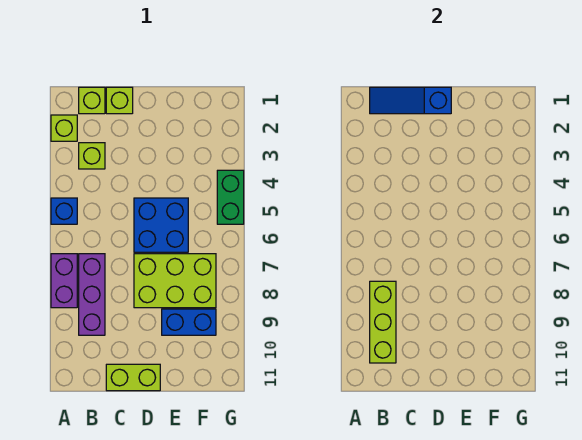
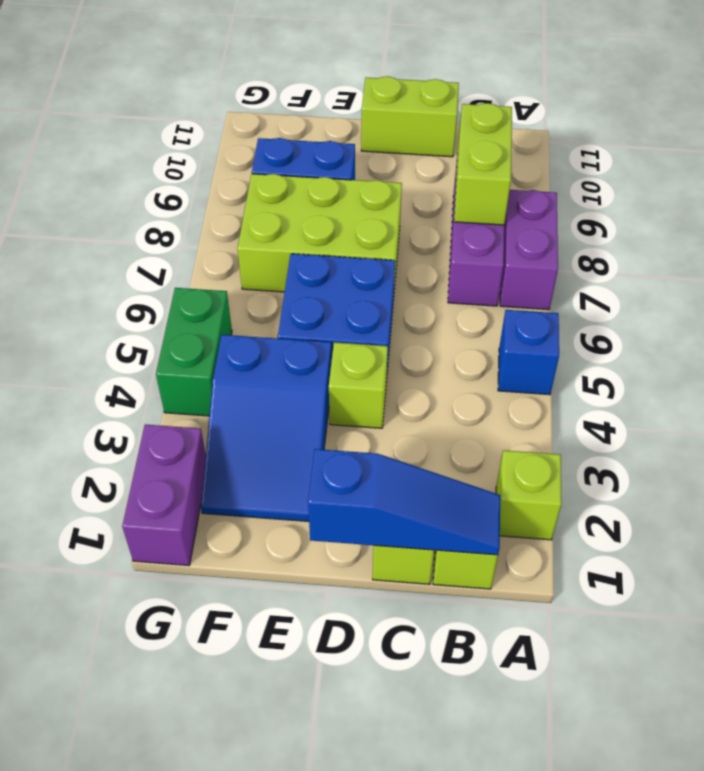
lime 1x1 brick [79,143,105,169] -> lime 1x1 brick moved to [329,342,388,428]
lime 1x3 brick [370,281,396,363] -> lime 1x2 brick [454,103,512,225]
none -> blue 2x3 slope [201,335,332,521]
none -> purple 1x2 brick [122,425,206,566]

